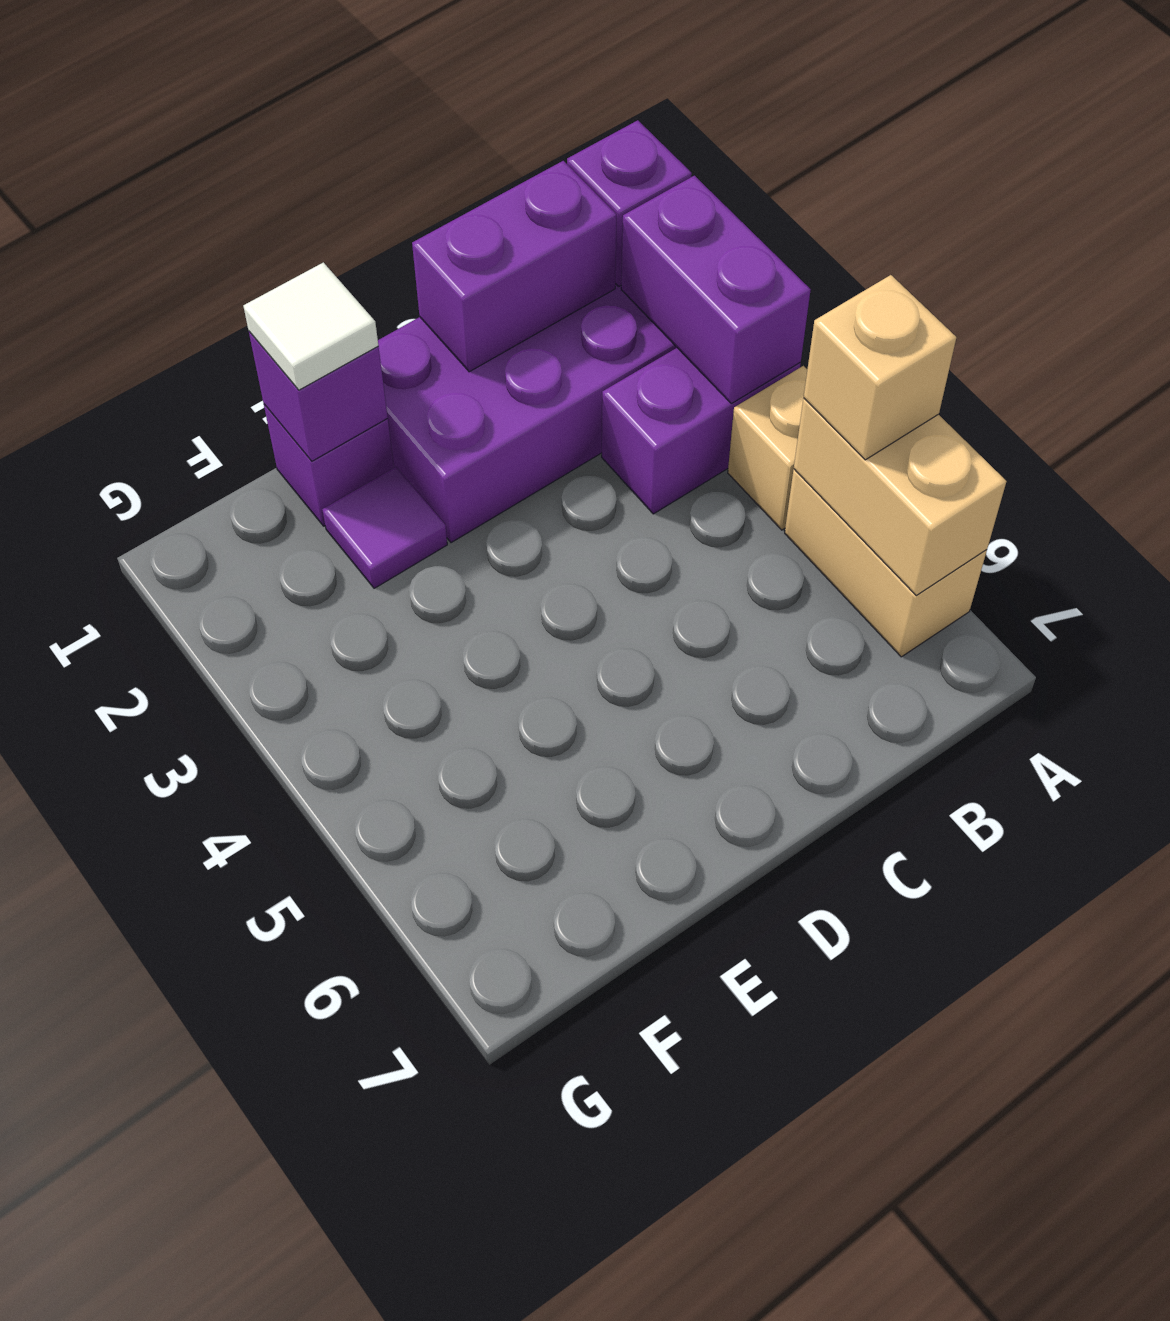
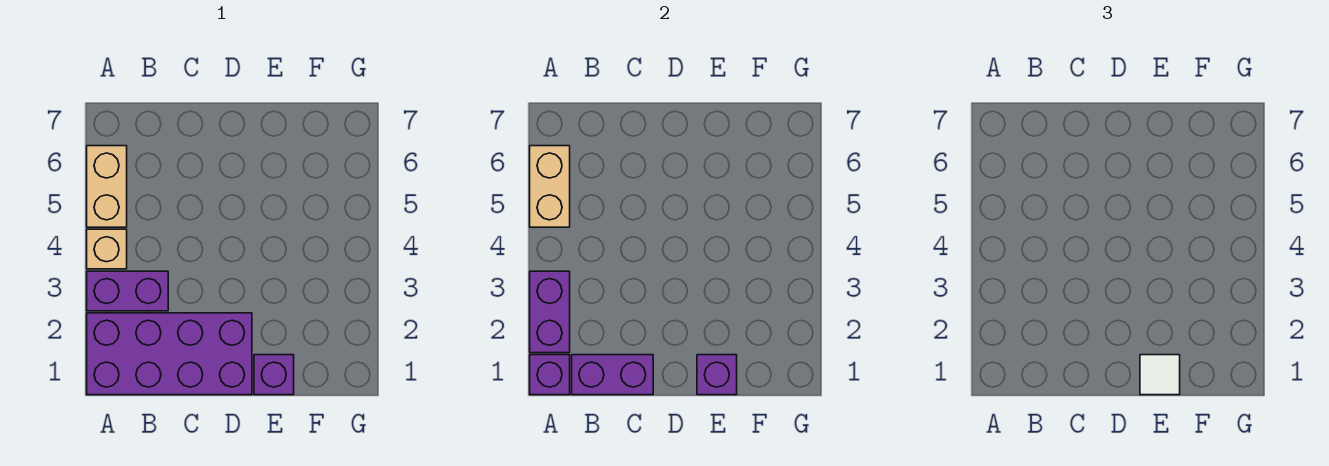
tan 1x1 brick [804,275,956,460] -> none
purple 1x1 tile [322,467,447,588] -> none

